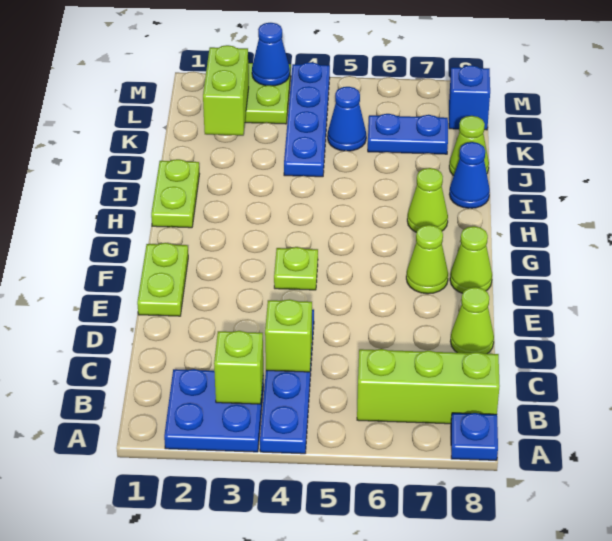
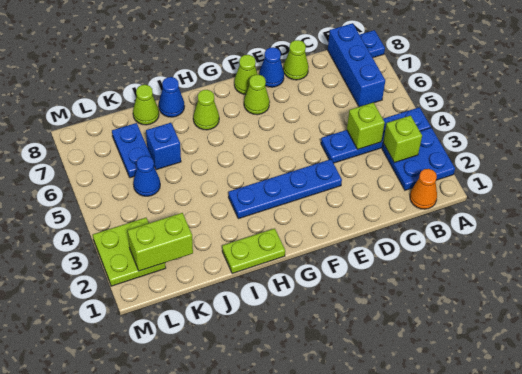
none -> orange 1x1 cone [410,169,437,209]
lime 1x3 brick [357,349,500,424] -> blue 1x3 brick [328,23,385,107]
lime 1x2 plate [137,243,188,316] -> none
lime 1x1 plate [274,247,318,290] -> none
blue 1x4 plate [284,62,330,177] -> blue 1x4 plate moved to [228,159,342,219]
blue 1x1 brick [449,65,490,130] -> blue 1x1 brick moved to [146,123,181,170]
blue 1x1 cone [252,23,290,86] -> blue 1x1 cone moved to [259,47,284,87]

